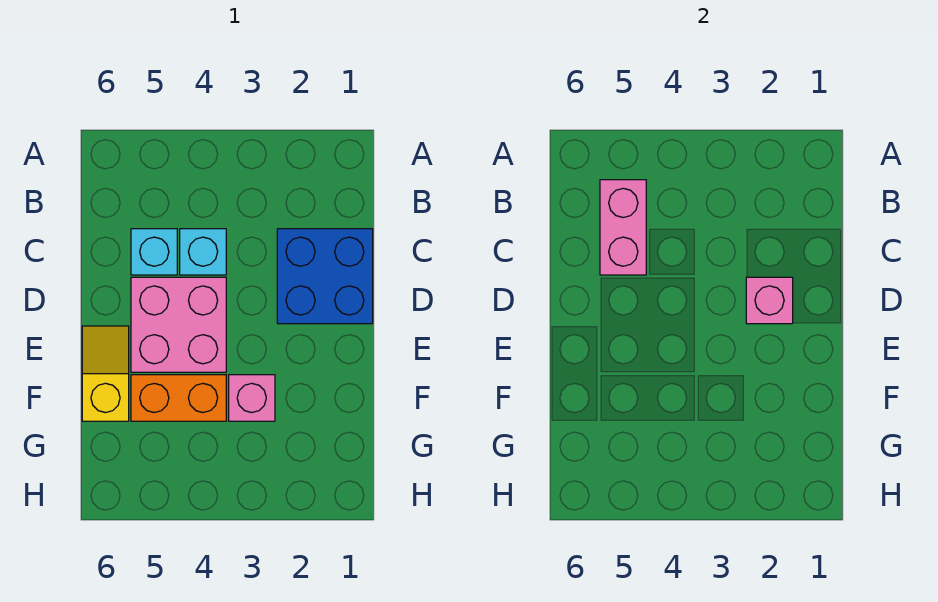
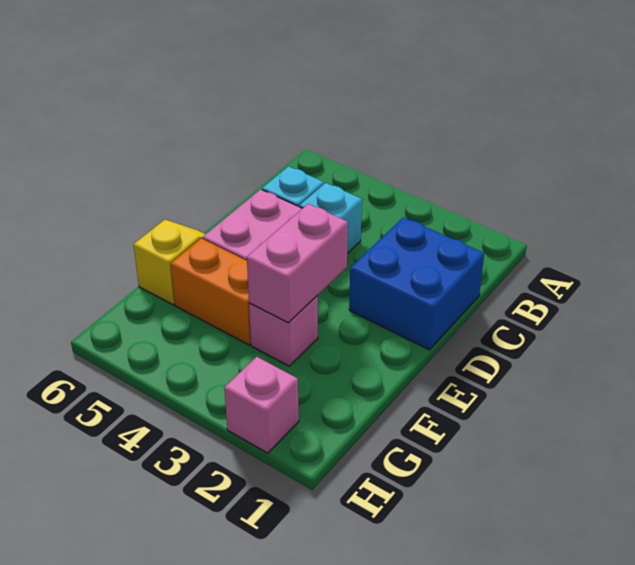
pink 1x2 brick [600,180,646,275] -> pink 1x2 brick moved to [247,204,348,323]
pink 1x1 brick [746,277,793,324] -> pink 1x1 brick moved to [224,357,299,453]

